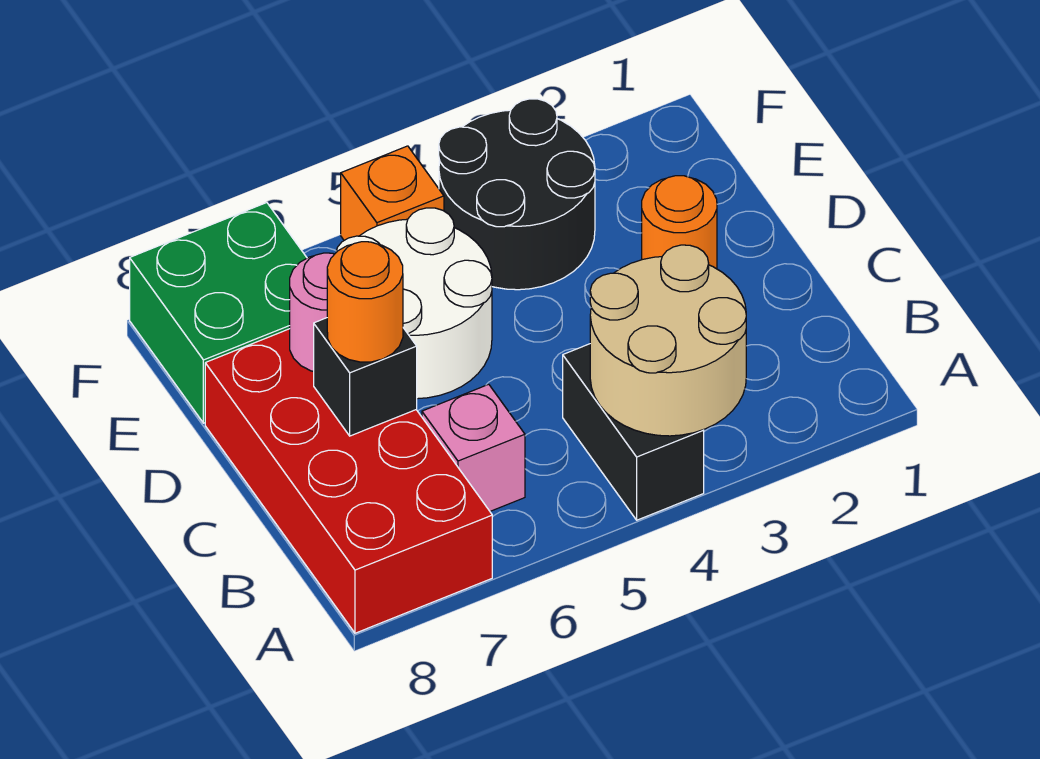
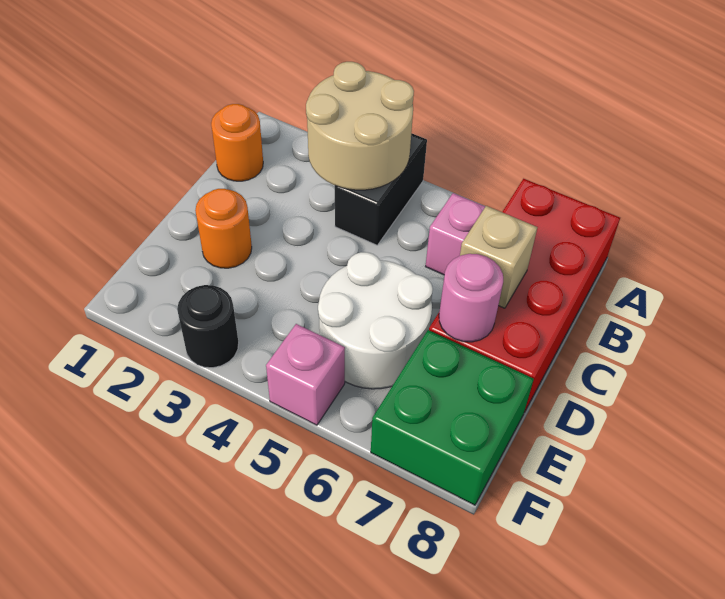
black 1x1 brick [314,318,417,436] -> tan 1x1 brick [460,206,537,308]
orange 1x1 round brick [327,242,403,362] -> orange 1x1 round brick moved to [211,104,263,181]
black 2x2 round brick [439,99,595,290] -> black 1x1 round brick [177,285,239,368]
orange 1x1 brick [341,146,444,240] -> pink 1x1 brick [266,324,345,425]

